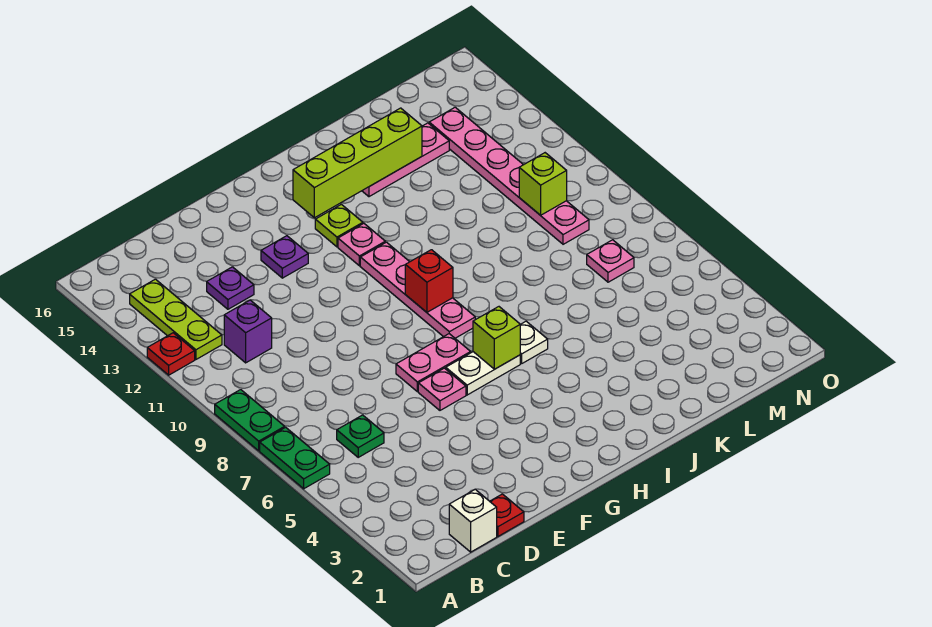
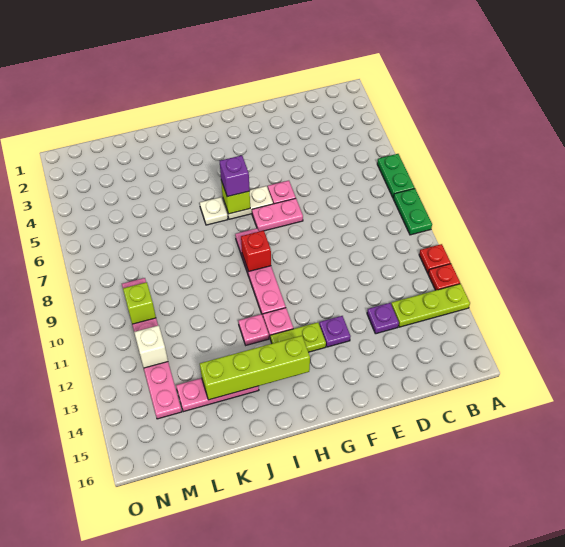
lime 1x3 plate [130,279,222,359] -> lime 1x3 plate turned to [391,284,470,327]
white 1x1 brick [449,489,497,552] -> white 1x1 brick moved to [134,325,168,368]
green 1x1 plate [337,415,384,457] -> none
purple 1x1 brick [224,300,272,363] -> purple 1x1 brick moved to [220,155,250,197]
red 1x1 plate [490,494,524,536] -> red 1x1 plate moved to [419,244,451,273]
lime 1x1 plate [315,204,363,247] -> lime 1x2 plate [270,322,326,352]
pink 1x1 plate [587,240,634,282] -> pink 1x1 plate moved to [239,314,269,345]

